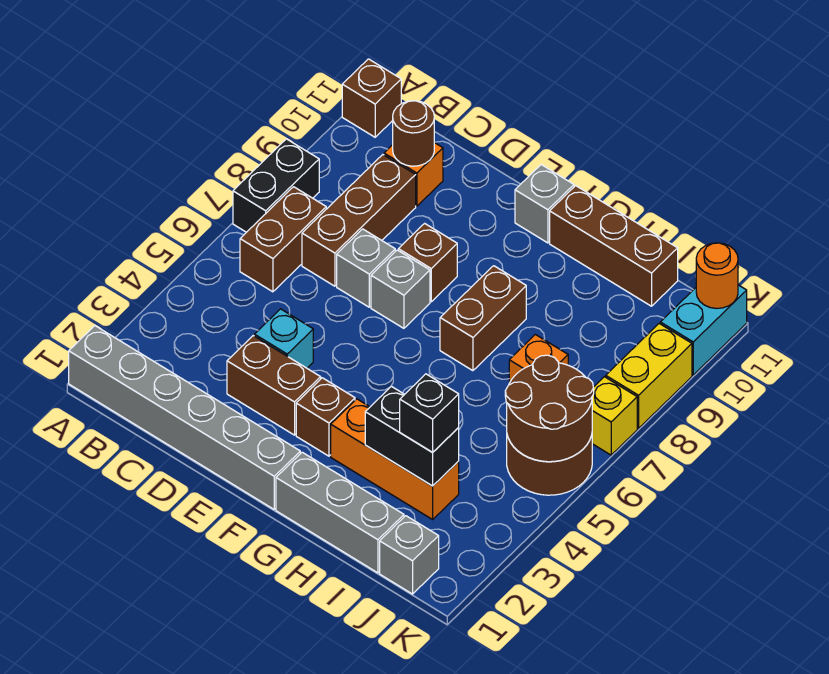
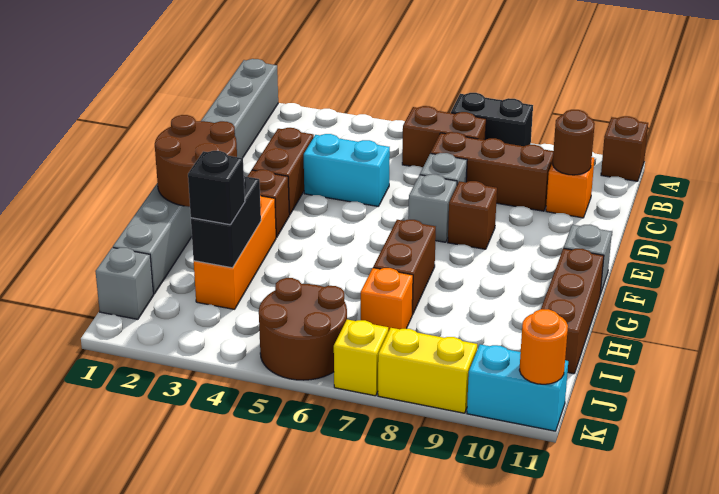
cyan 1x1 brick [254,309,313,368] -> cyan 1x2 brick [304,134,390,206]
brown 1x2 brick [440,266,526,371] -> brown 1x2 brick turned to [373,220,436,315]
brown 2x2 round brick [505,355,594,462] -> brown 2x2 round brick moved to [155,115,237,207]

